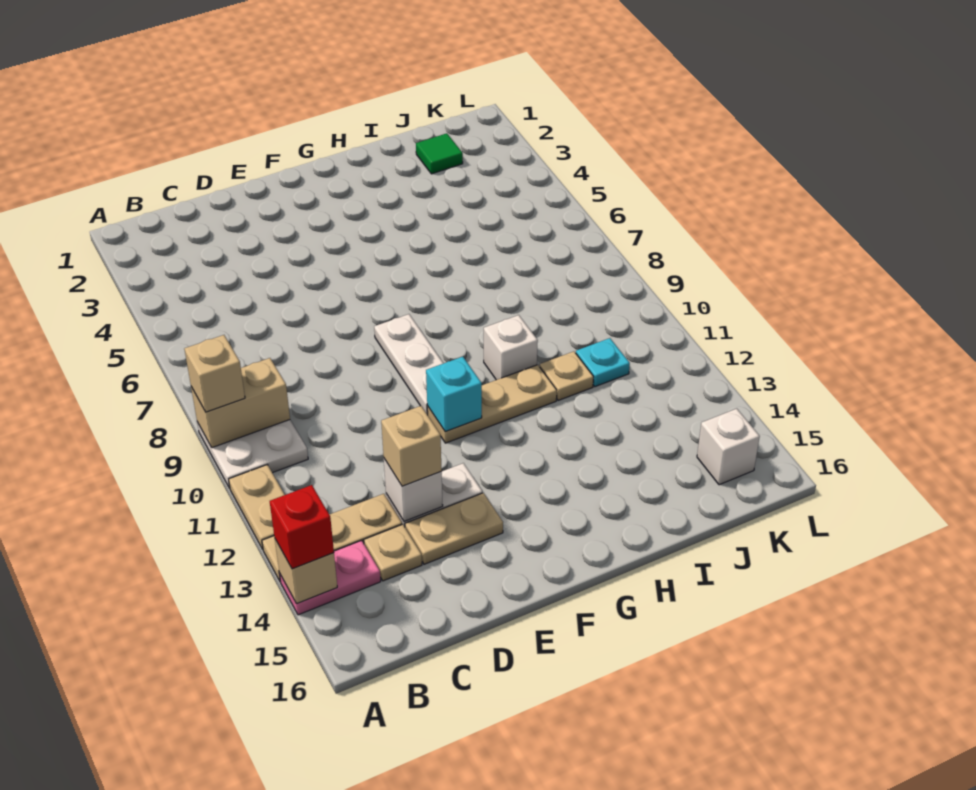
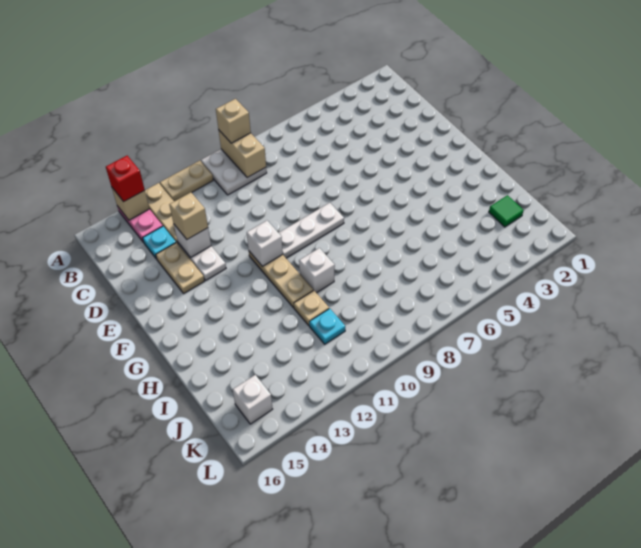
tan 1x1 plate [364,524,422,581] -> cyan 1x1 plate [143,226,176,259]
cyan 1x1 brick [426,357,482,432] -> white 1x1 brick [247,221,283,267]

